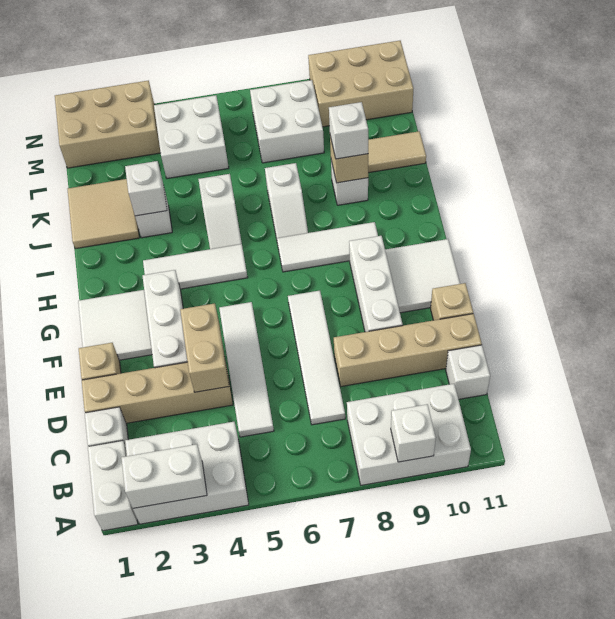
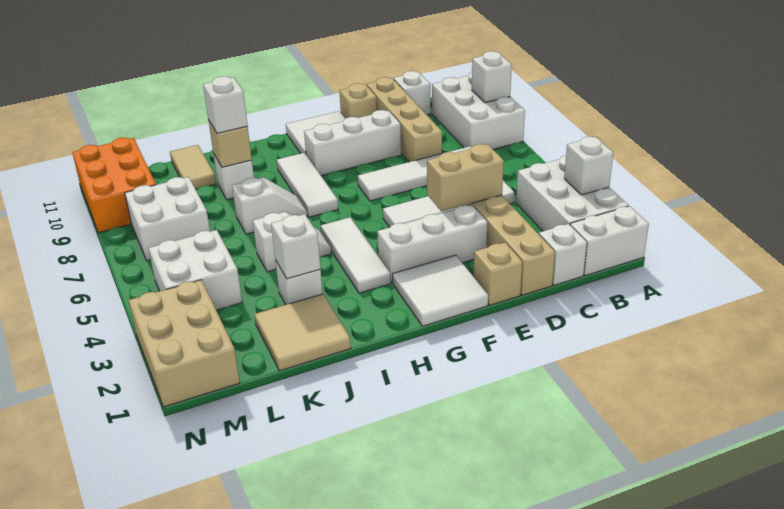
white 1x2 brick [121,444,207,508] -> white 1x1 brick [564,137,613,195]
tan 2x3 brick [308,41,413,127] -> orange 2x3 brick [72,138,156,233]

